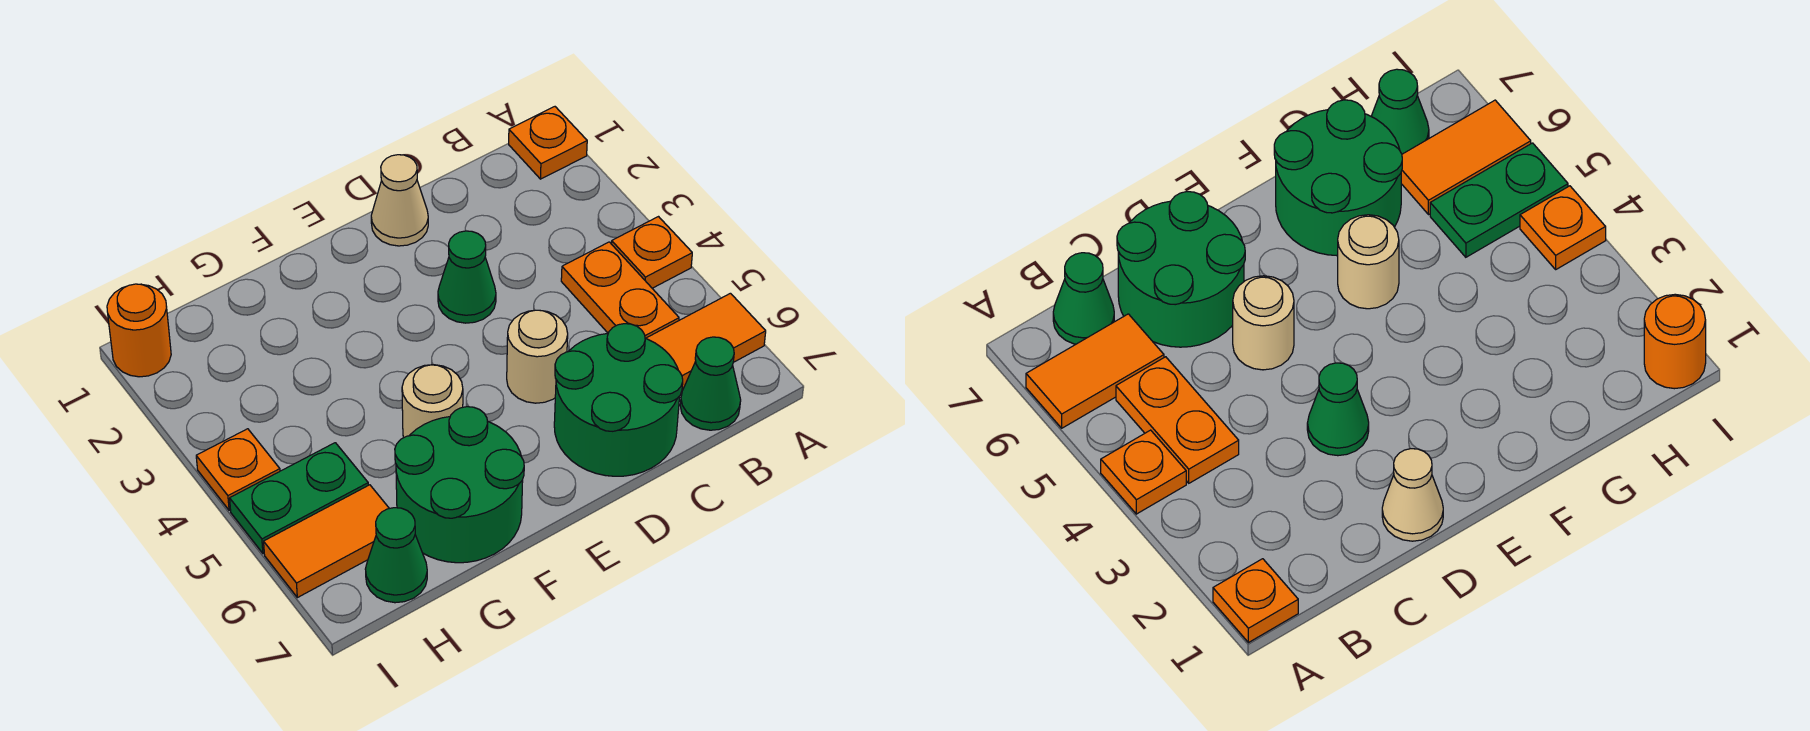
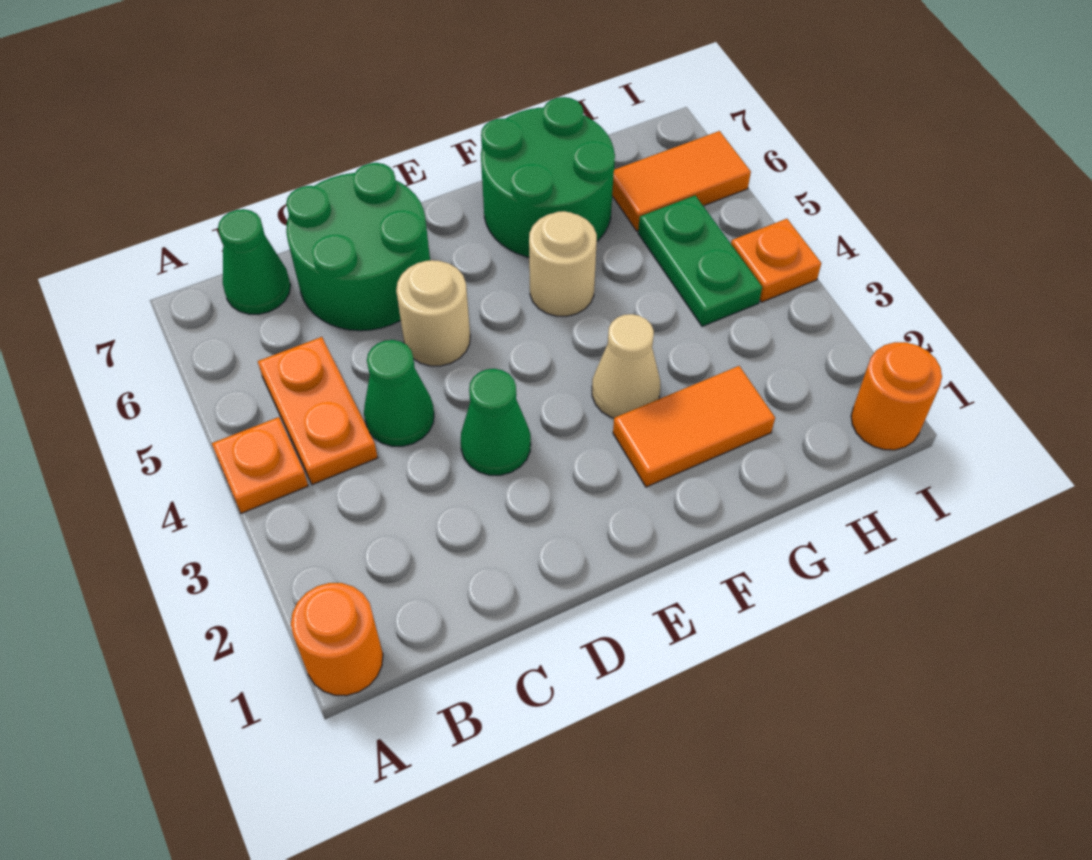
orange 1x1 plate [509,107,587,179] -> orange 1x1 round brick [291,583,383,696]
orange 1x2 tile [646,293,766,390] -> orange 1x2 tile moved to [613,366,775,487]
tan 1x1 cone [371,155,428,246] -> tan 1x1 cone moved to [592,314,660,418]
green 1x2 plate [230,443,368,553] -> green 1x2 plate turned to [638,196,762,326]
green 1x1 cone [366,508,427,603] -> green 1x1 cone moved to [364,340,434,446]

